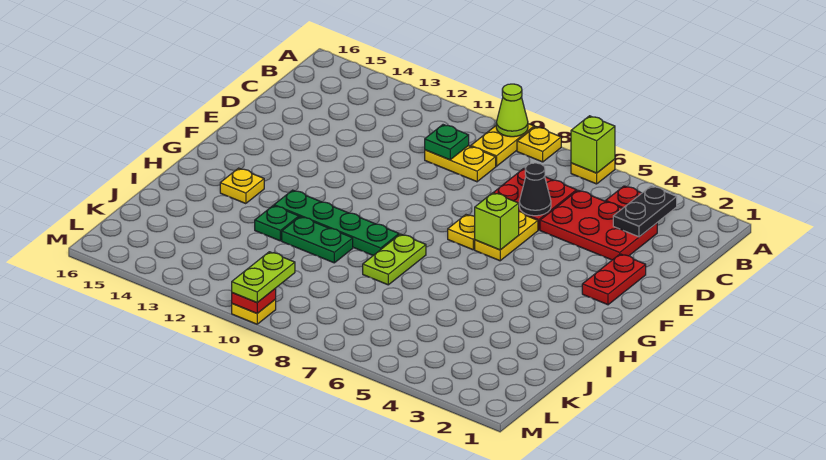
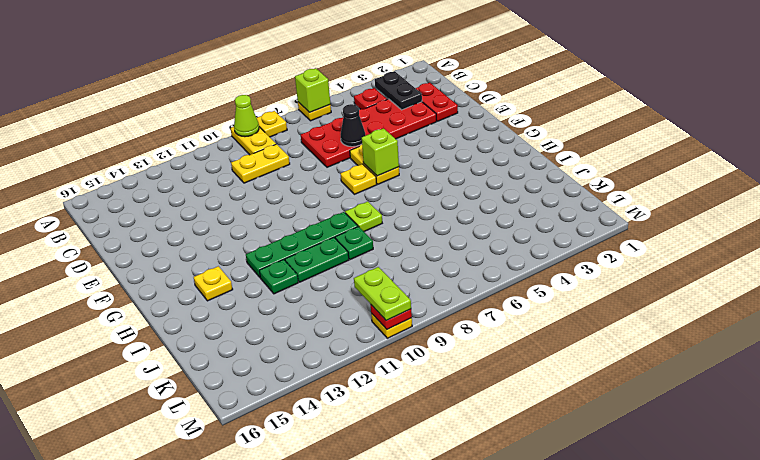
green 1x1 plate [425,125,469,160] -> green 1x1 plate moved to [335,227,373,260]
red 1x2 plate [582,254,646,305] -> red 1x2 plate moved to [416,83,458,121]
lime 1x2 plate [363,234,426,285] -> lime 1x1 plate [345,202,382,232]

